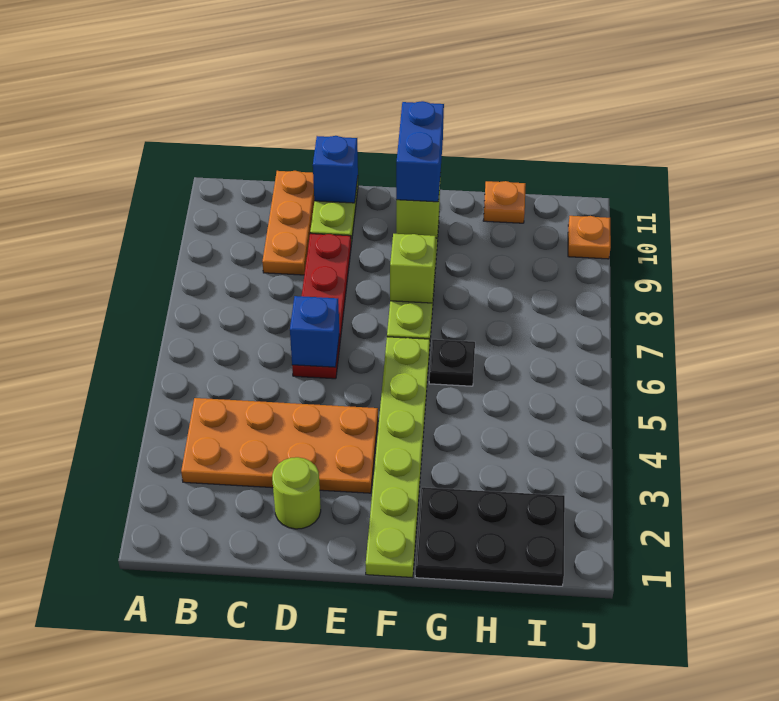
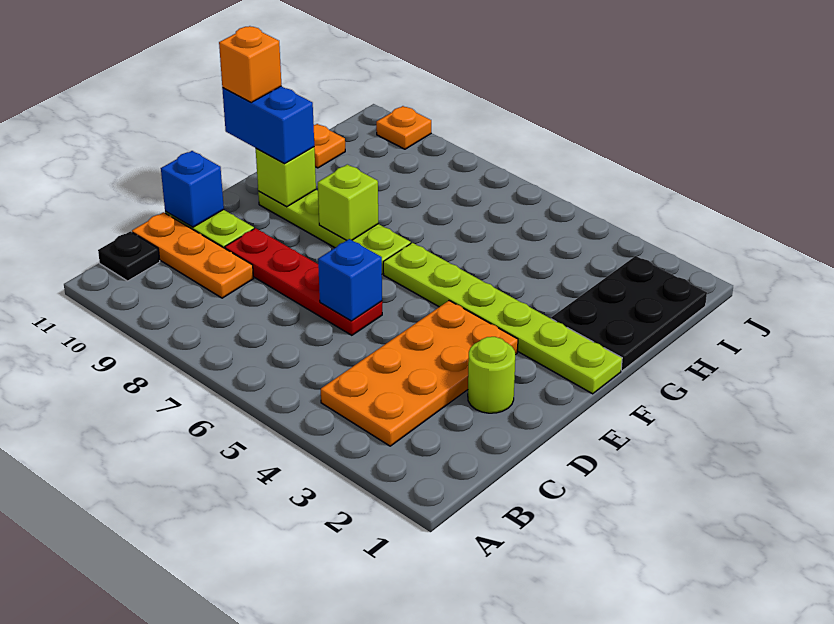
none -> orange 1x1 brick [219,26,282,102]
black 1x1 plate [429,339,475,386] -> black 1x1 plate moved to [98,231,160,281]

